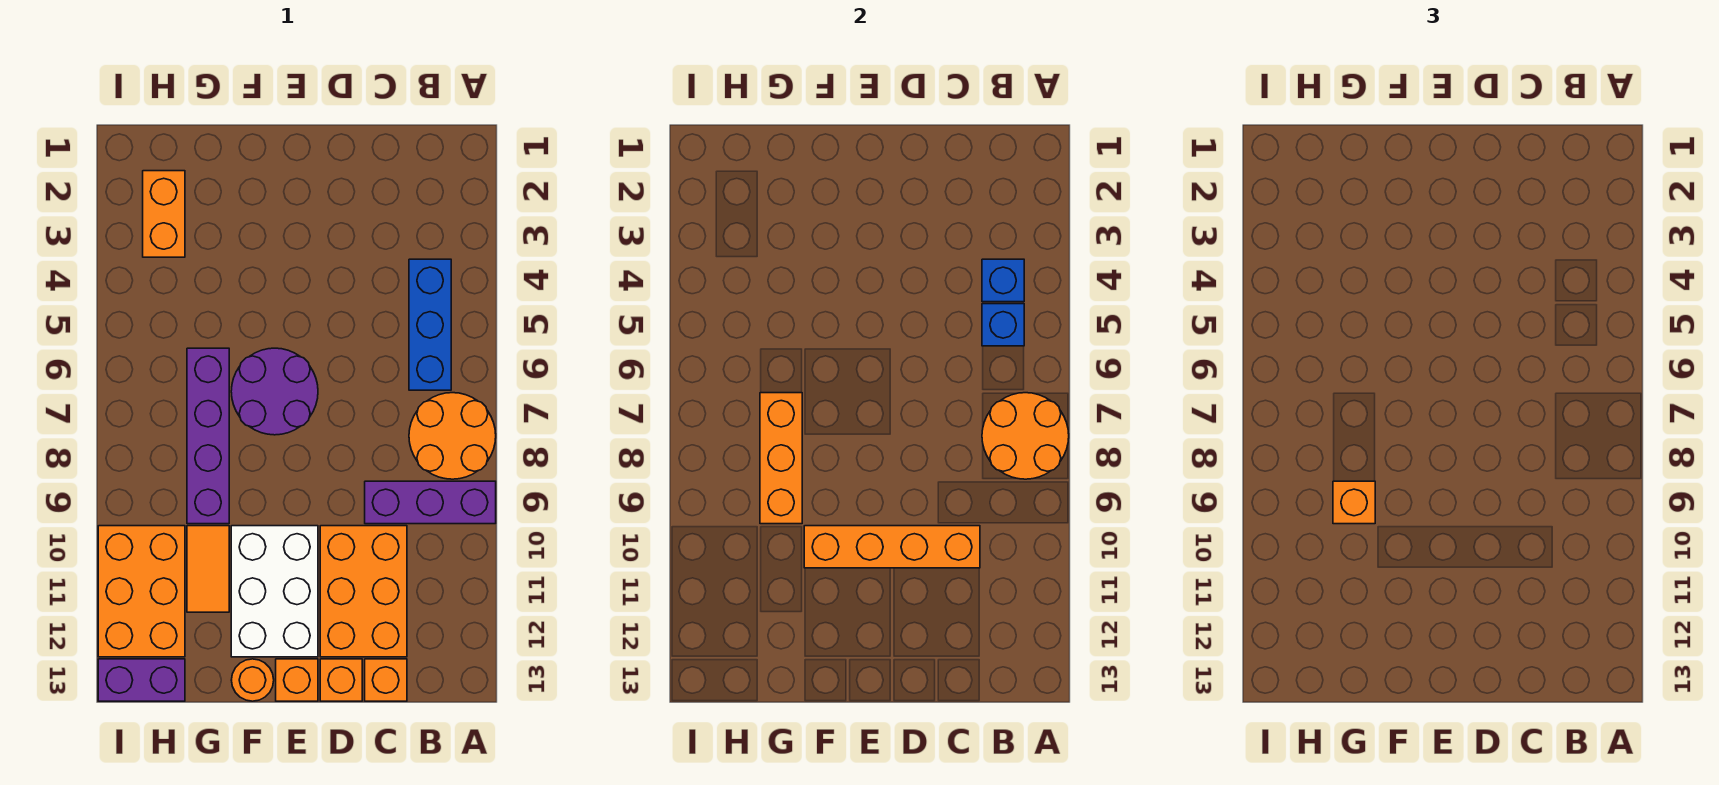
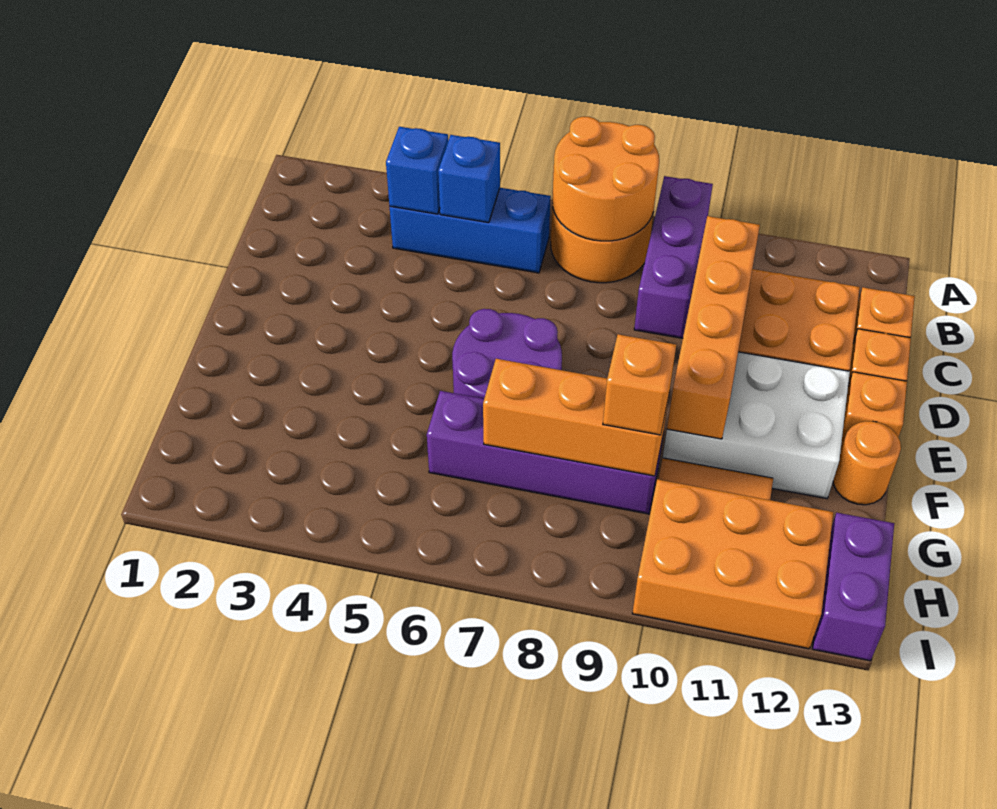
orange 1x2 brick [143,171,185,257] -> none

